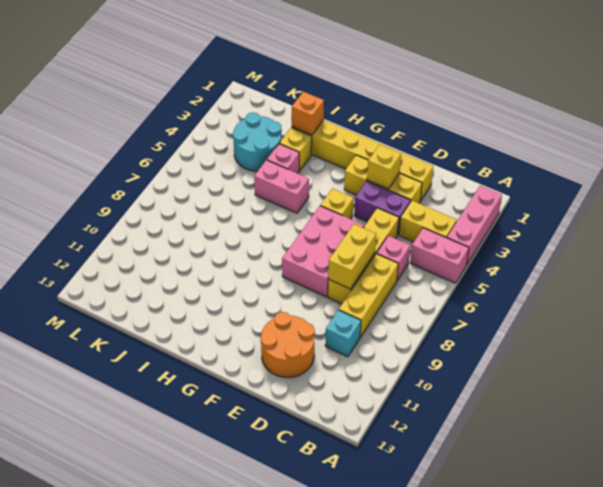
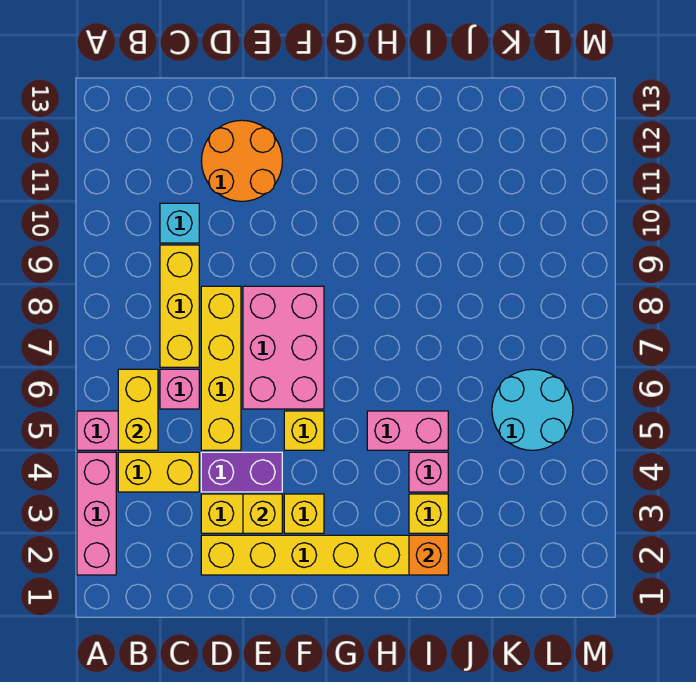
yellow 1x2 brick [328,224,376,289] -> yellow 1x2 brick moved to [118,369,158,450]
cyan 2x2 round brick [233,112,282,171] -> cyan 2x2 round brick moved to [492,369,573,450]

